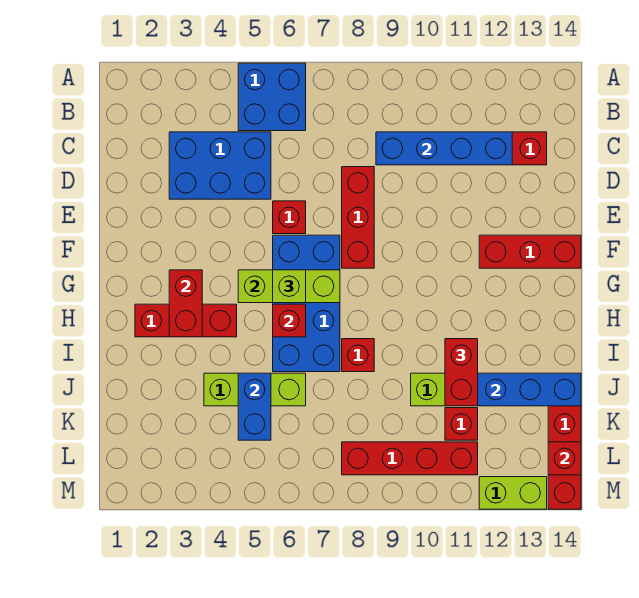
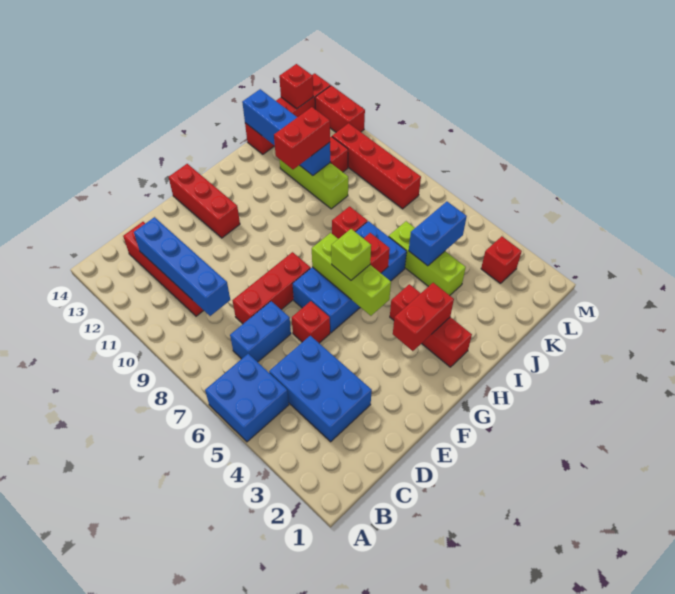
none -> blue 1x2 brick [230,301,291,362]
none -> red 1x1 brick [481,236,522,284]
lime 1x2 brick [479,477,547,509] -> red 1x2 brick [315,85,365,132]

